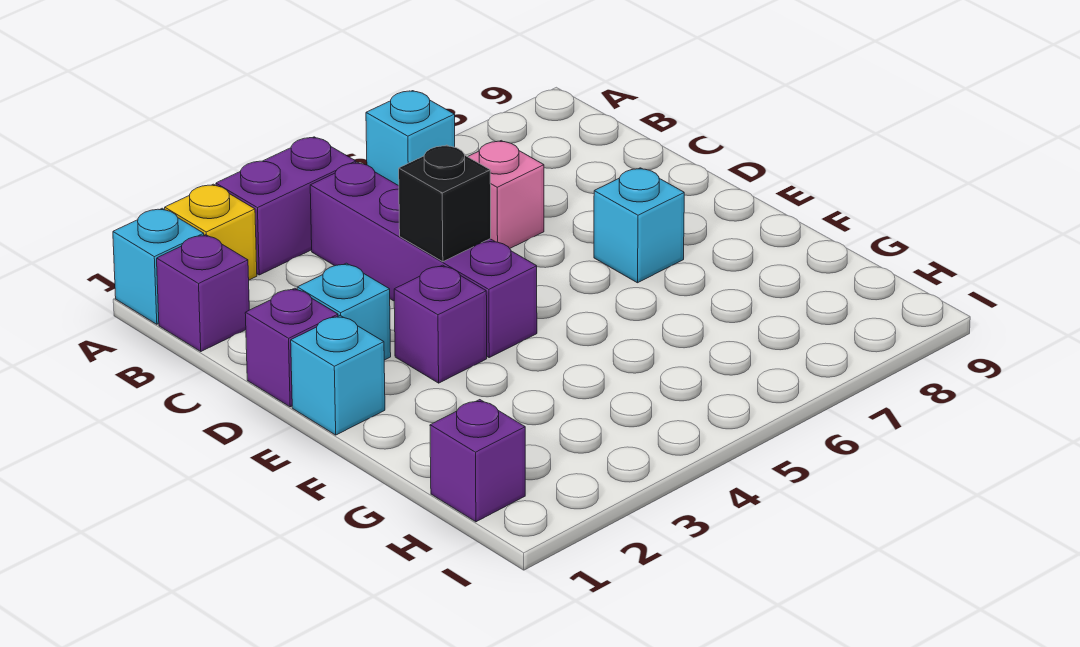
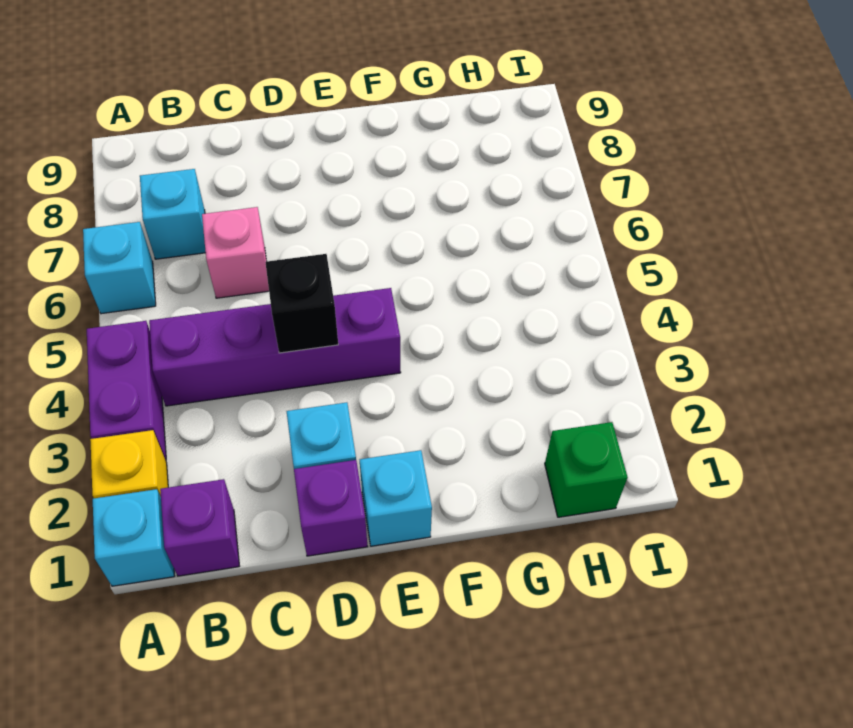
purple 1x1 brick [394,265,487,383] -> none
cyan 1x1 brick [594,168,684,283] -> cyan 1x1 brick moved to [140,169,206,259]
purple 1x1 brick [430,400,525,522] -> green 1x1 brick [545,422,628,517]

